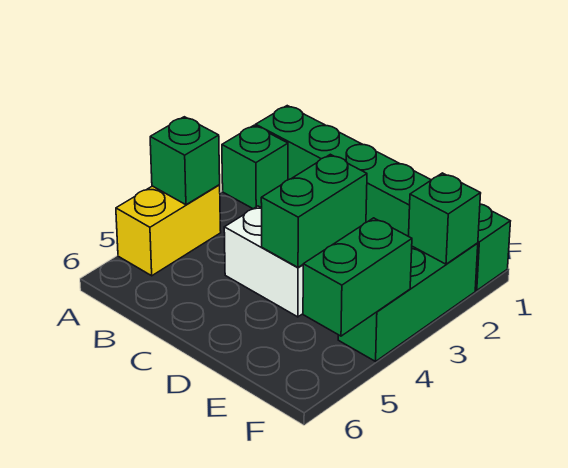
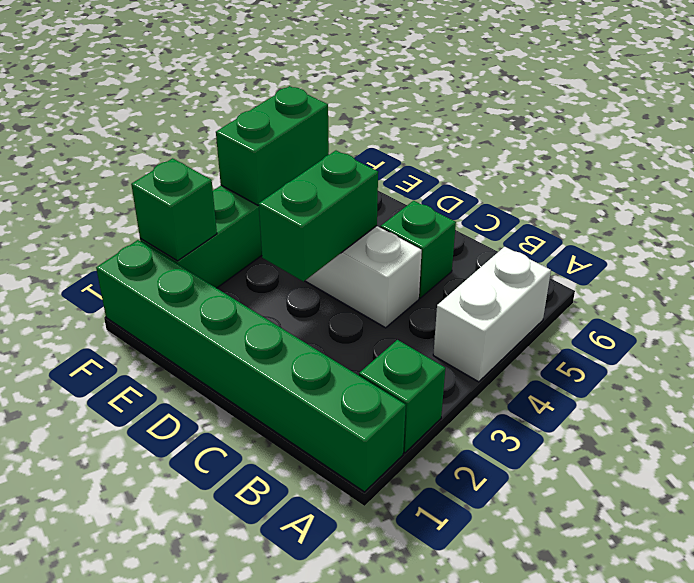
yellow 1x2 brick [116,185,221,276] -> white 1x2 brick [433,247,551,382]
green 1x1 brick [150,117,220,205] -> green 1x1 brick moved to [381,201,456,298]

